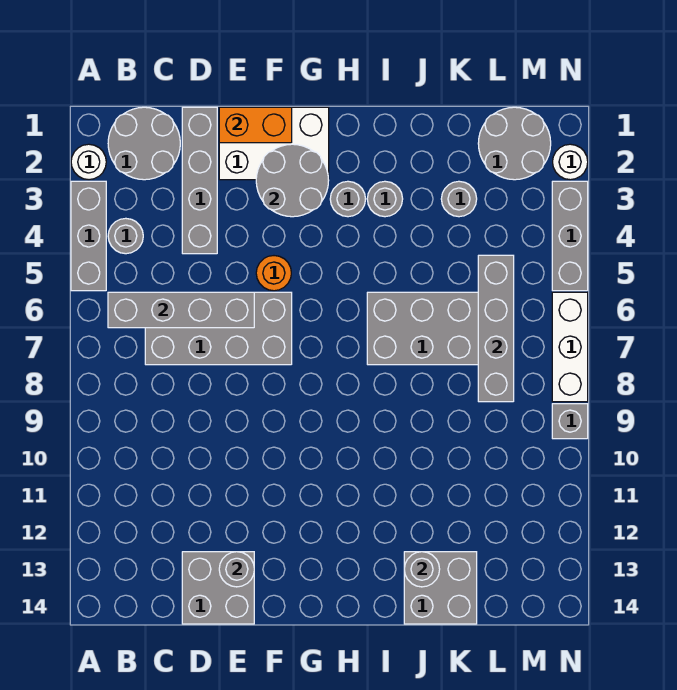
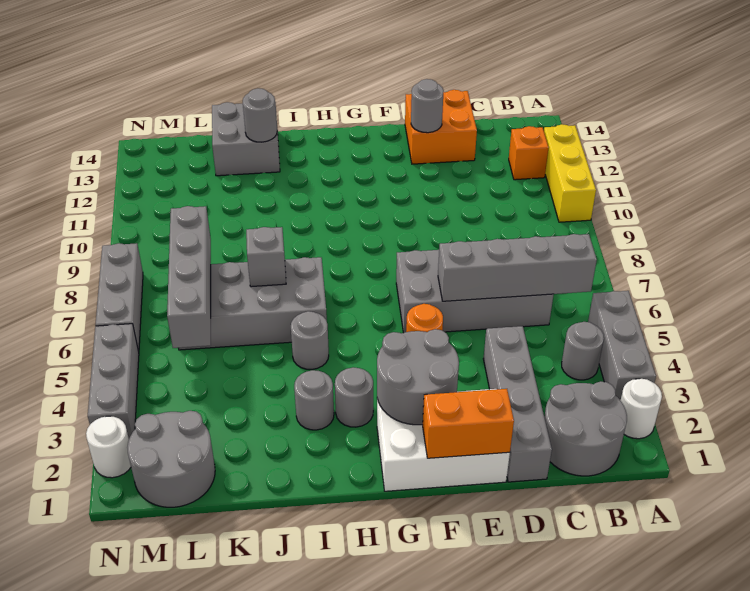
none -> yellow 1x3 brick [544,124,596,222]
none -> orange 1x1 brick [509,126,549,180]
grey 2x2 brick [182,552,254,624] -> orange 2x2 brick [405,90,477,164]
grey 1x1 round brick [441,181,477,217] -> grey 1x1 round brick moved to [291,311,329,369]
white 1x3 brick [552,292,588,402] -> grey 1x3 brick [95,243,143,352]
grey 1x1 brick [552,404,588,439] -> grey 1x1 brick moved to [246,227,286,287]

